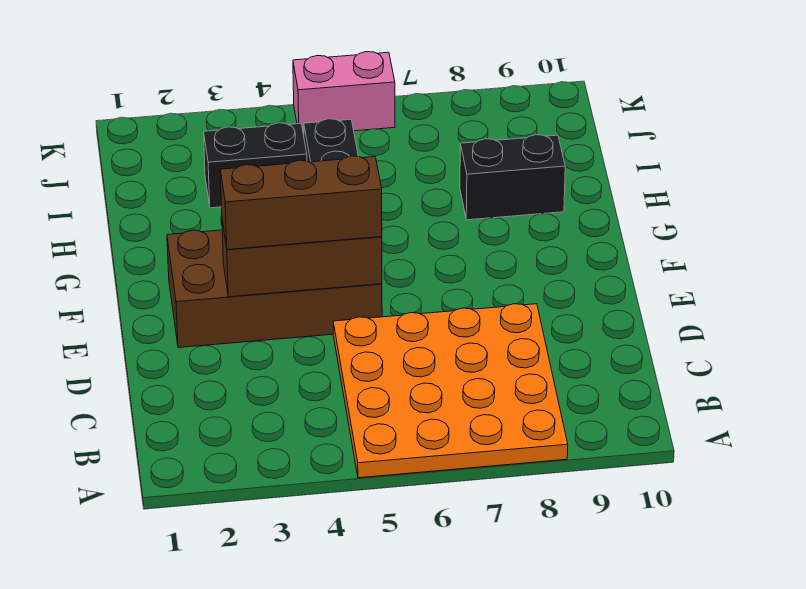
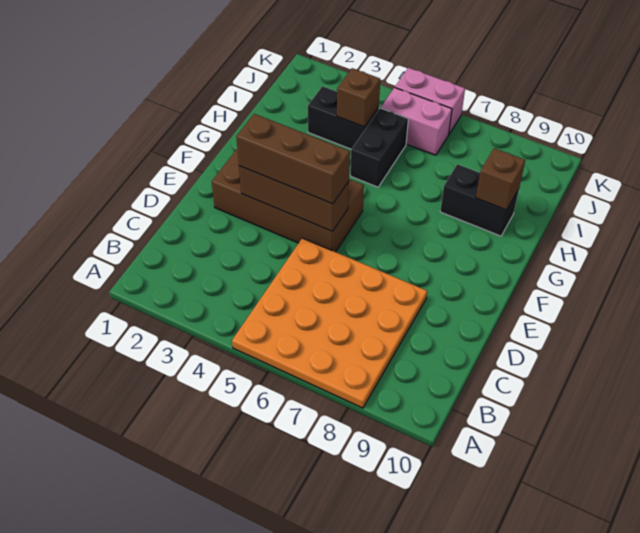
none -> brown 1x1 brick [476,148,525,210]
none -> brown 1x1 brick [337,68,380,127]
none -> pink 1x2 brick [381,88,452,155]

